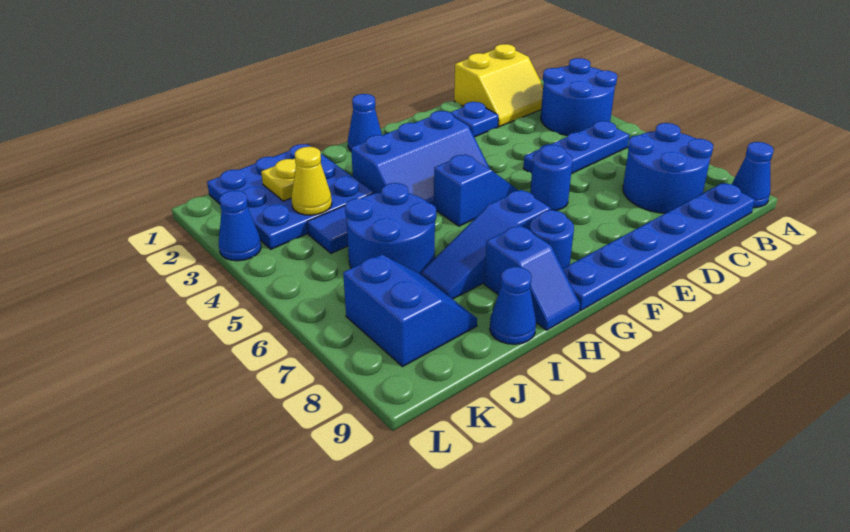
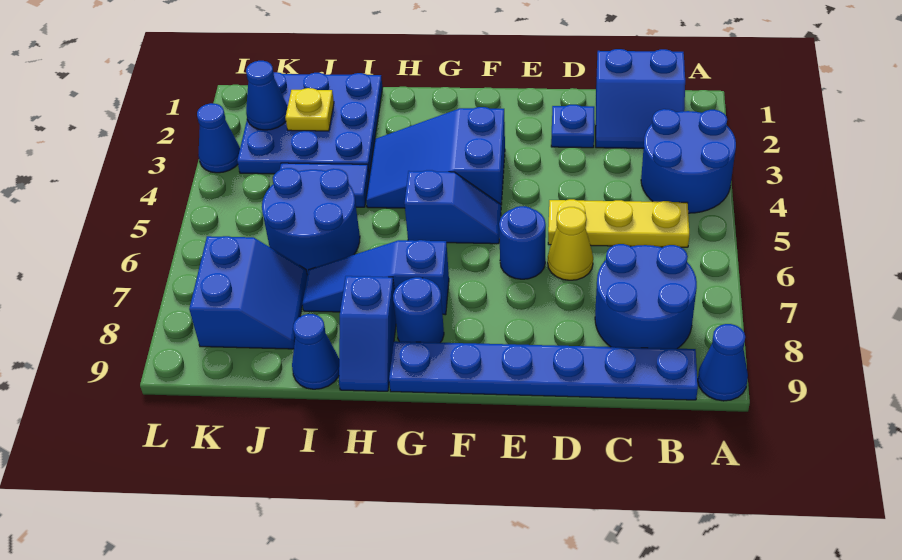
yellow 2x2 slope [454,44,543,127] -> blue 2x2 slope [596,49,685,148]
blue 1x3 plate [523,121,629,174] -> yellow 1x3 plate [548,199,689,247]
blue 2x3 slope [351,111,490,205] -> blue 2x3 slope turned to [366,107,505,208]
blue 1x1 cone [348,94,382,151] -> blue 1x1 cone moved to [246,61,287,130]
yellow 1x1 cone [291,147,332,215] -> yellow 1x1 cone moved to [548,207,593,280]

